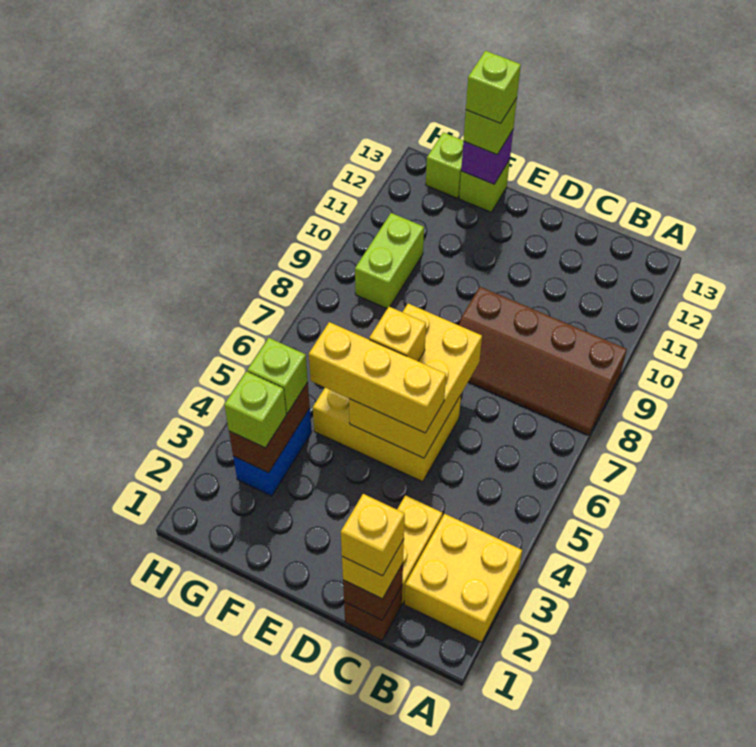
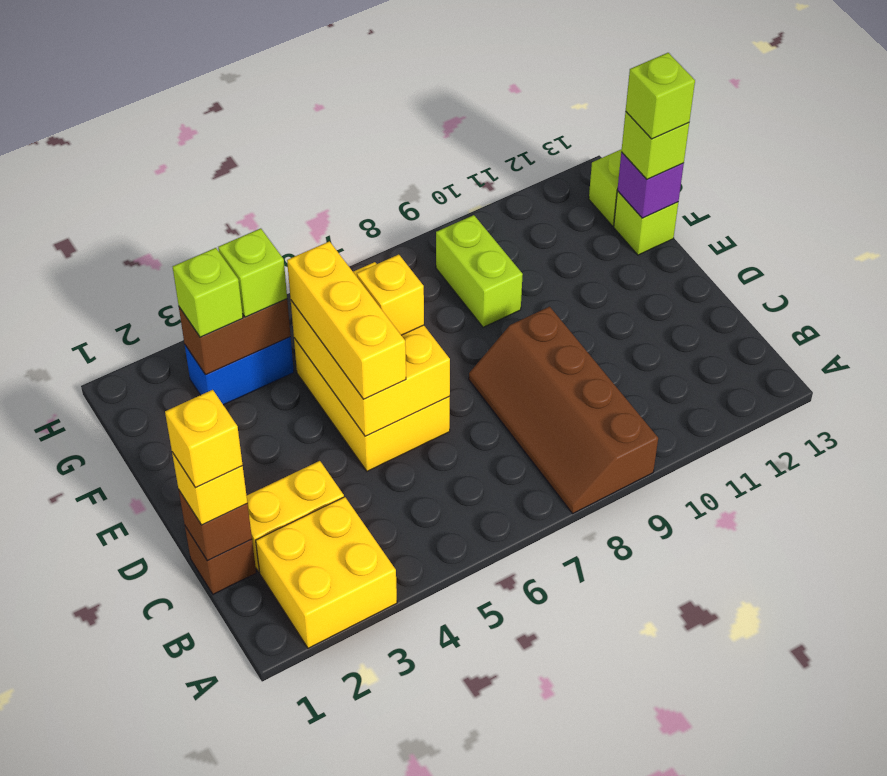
yellow 2x3 brick [349,304,482,458] -> yellow 2x3 brick turned to [291,262,450,436]
lime 1x2 brick [355,213,424,308] -> lime 1x2 brick turned to [436,215,523,327]

